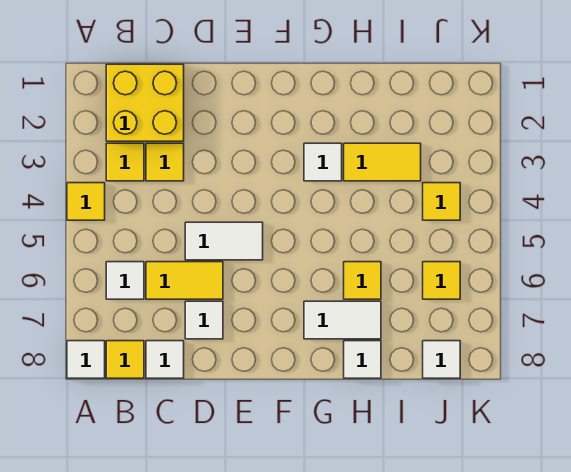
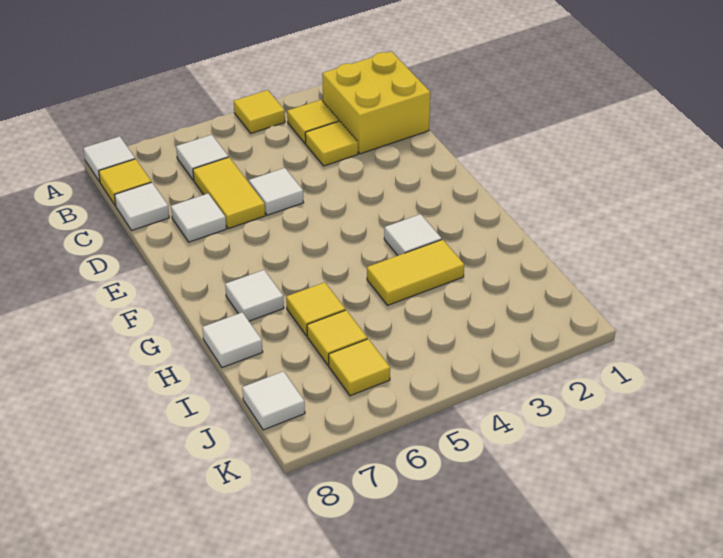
white 1x2 tile [185,222,263,260] -> white 1x1 tile [249,168,304,215]
white 1x2 tile [304,301,381,339] -> white 1x1 tile [225,270,284,321]
yellow 1x2 tile [344,143,421,181] -> yellow 1x2 tile turned to [367,239,464,305]
yellow 1x1 tile [423,183,460,220] -> yellow 1x1 tile moved to [307,310,367,365]

